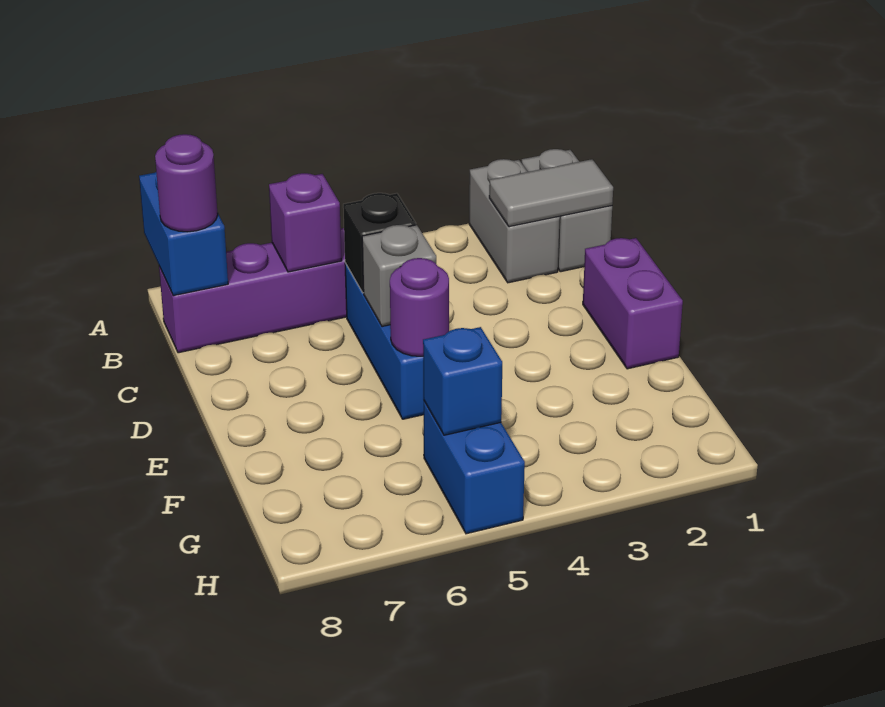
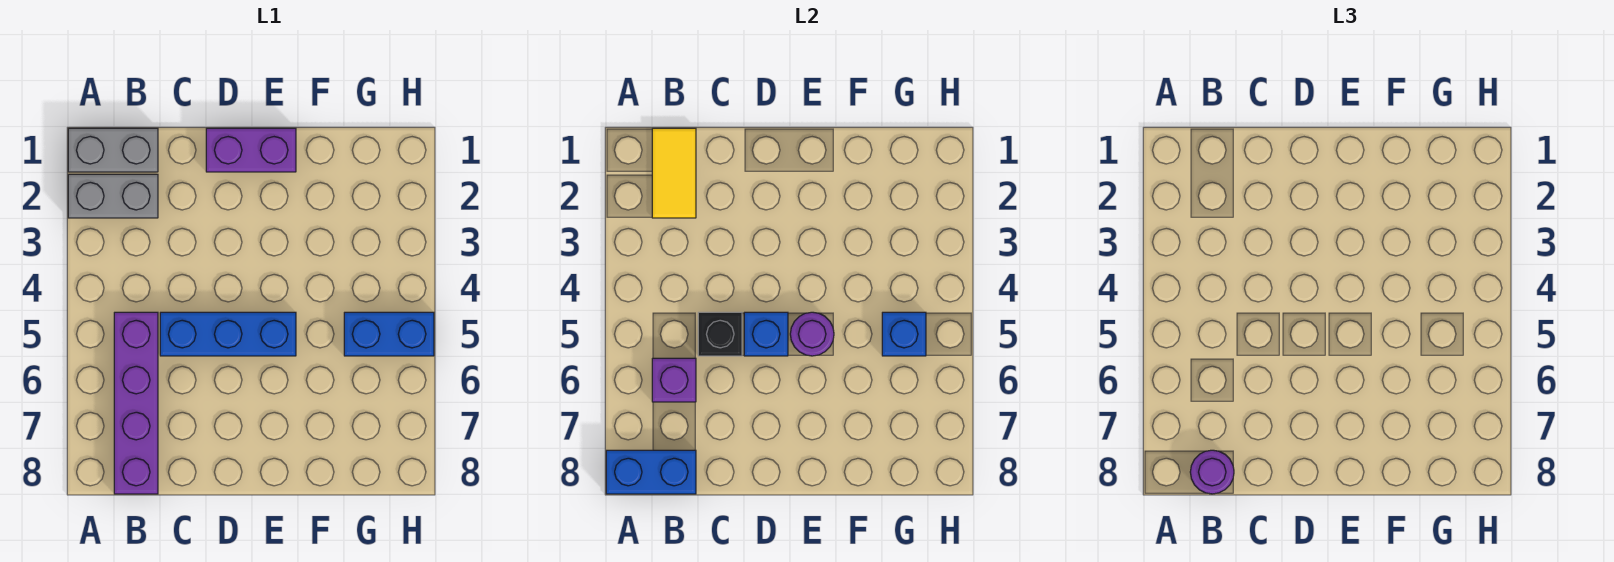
grey 1x2 tile [489,159,613,227] -> yellow 1x2 tile [652,128,696,218]
grey 1x1 brick [362,225,436,327] -> blue 1x1 brick [744,312,788,356]

